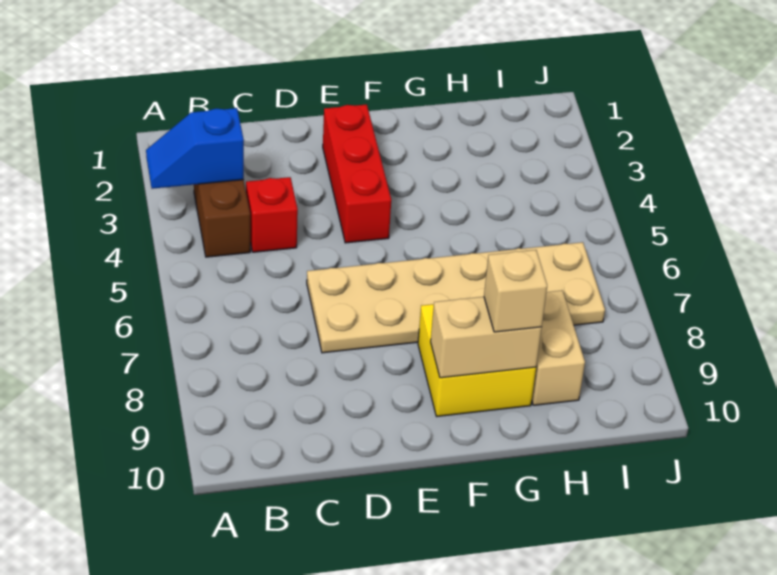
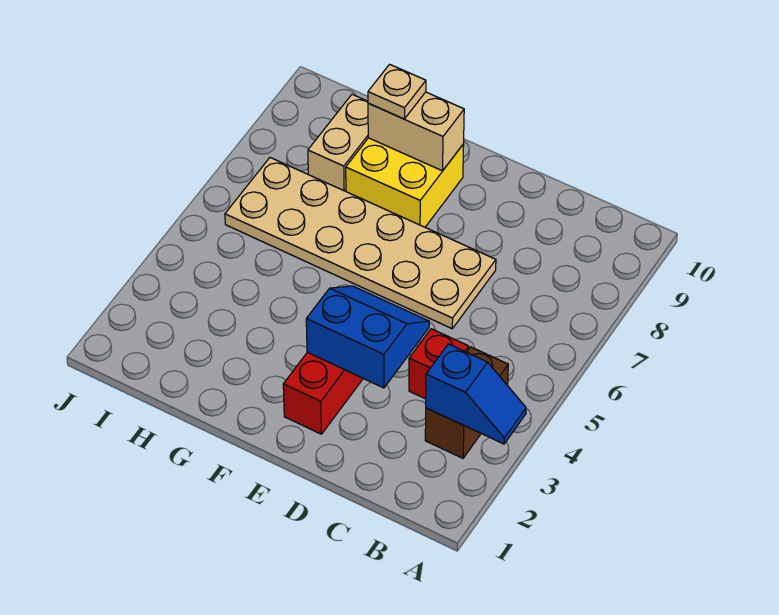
none -> blue 2x2 slope [306,286,429,388]
tan 1x1 brick [484,250,547,332] -> tan 1x1 plate [368,64,426,119]

